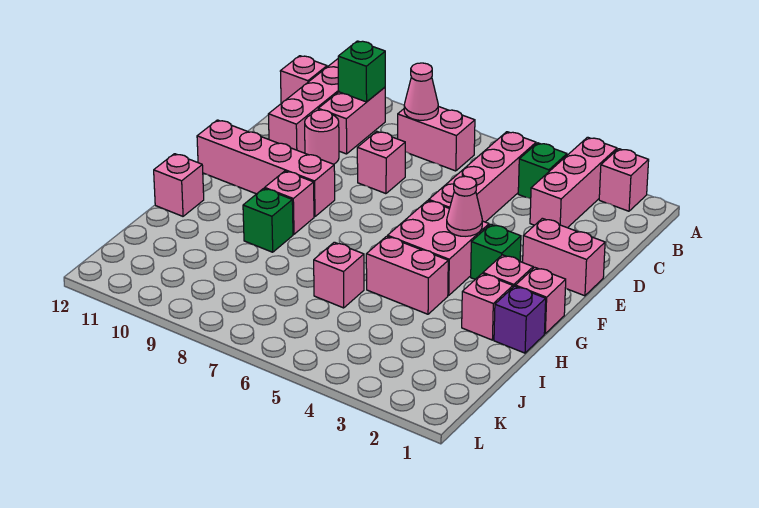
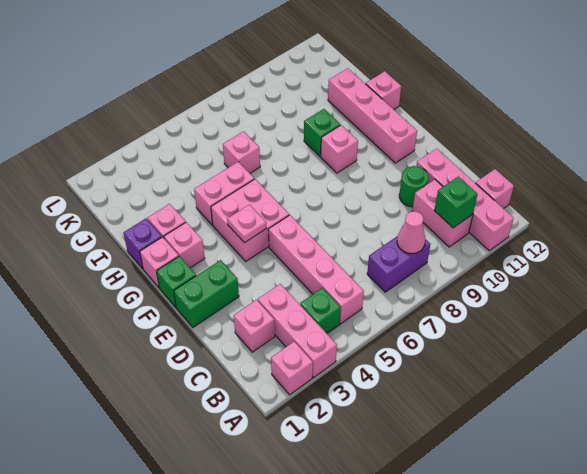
pink 1x2 brick [398,106,475,171] -> purple 1x2 brick [367,236,430,292]
pink 1x1 brick [357,131,405,194] -> pink 1x1 brick moved to [234,300,275,352]
pink 1x1 round brick [305,110,339,164] -> green 1x1 round brick [399,166,428,207]
pink 1x2 brick [523,218,605,296] -> green 1x2 brick [174,260,239,327]
green 1x1 brick [471,224,521,279] -> green 1x1 brick moved to [157,256,196,307]
pink 1x1 cone [447,176,482,236] -> pink 1x1 plate [227,205,266,243]
pink 1x4 brick [197,120,335,217] -> pink 1x4 brick turned to [328,68,417,163]

